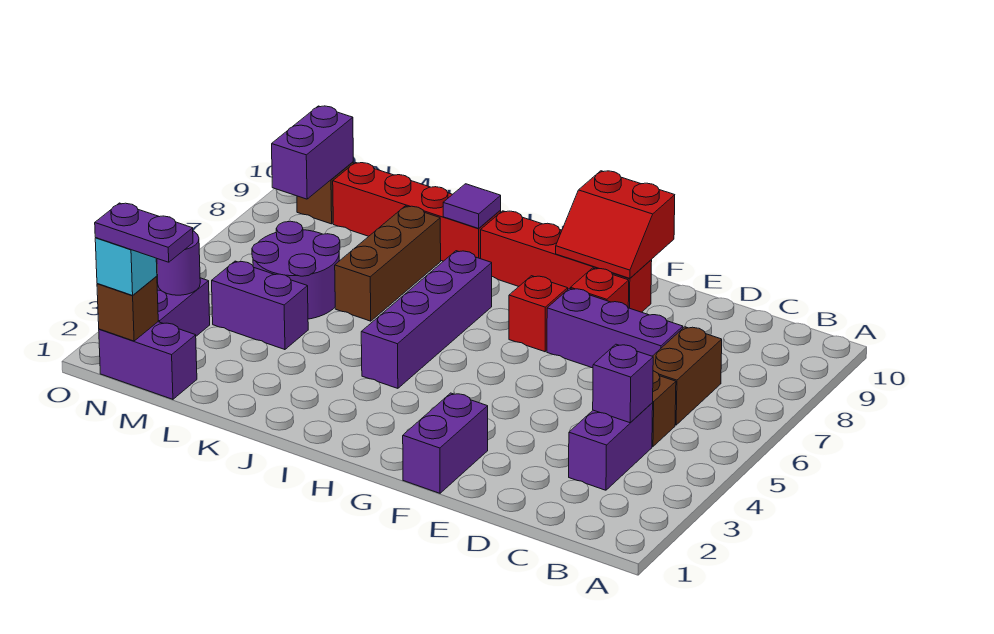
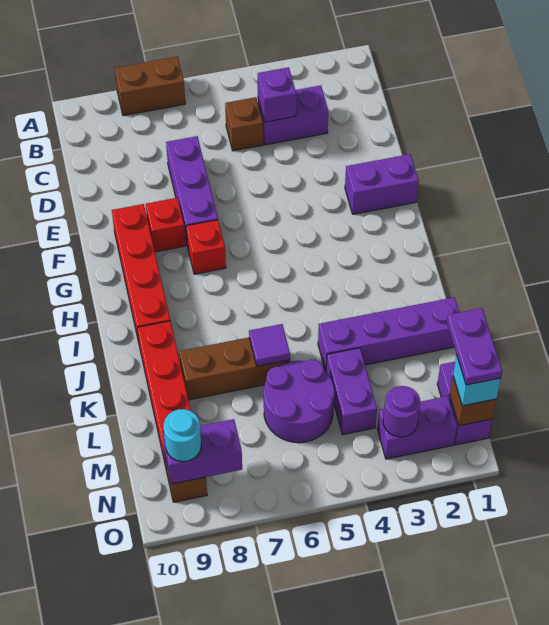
brown 1x2 brick [653,327,722,425] -> brown 1x2 brick moved to [115,56,185,116]
red 2x2 slope [556,171,675,278] -> none
purple 1x4 brick [361,251,492,388] -> purple 1x4 brick moved to [318,297,459,371]
purple 1x1 tile [443,184,501,228] -> purple 1x1 tile moved to [249,324,290,366]
none -> cyan 1x1 round brick [164,409,201,462]

